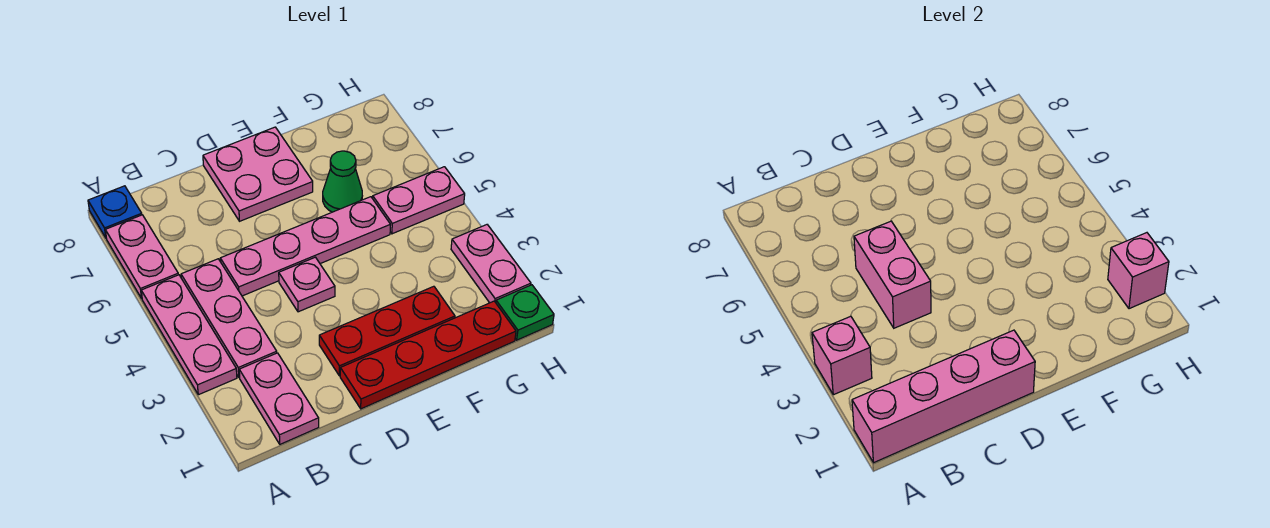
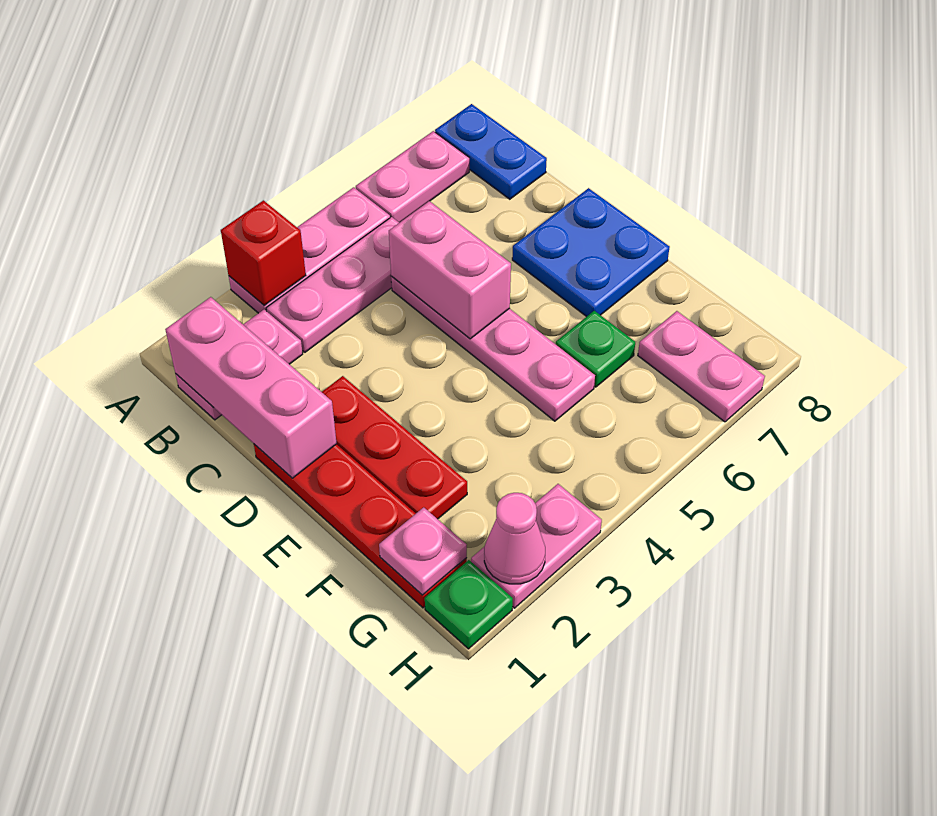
pink 1x4 brick [852,330,1035,463] -> pink 1x3 brick [165,297,337,478]
pink 1x1 brick [812,316,872,395] -> red 1x1 brick [221,200,306,306]
blue 1x1 plate [88,186,142,238] -> blue 1x2 plate [435,104,547,199]
pink 1x2 brick [854,221,931,328] -> pink 1x2 brick turned to [389,201,511,339]
pink 1x1 plate [279,257,335,312] -> pink 1x1 plate moved to [379,507,467,595]
pink 2x2 plate [203,127,313,221] -> blue 2x2 plate [512,188,670,317]
green 1x1 cone [323,151,362,212] -> green 1x1 plate [556,311,635,387]
pink 1x2 plate [373,167,465,234] -> pink 1x2 plate moved to [638,311,765,422]
pink 1x1 brick [1108,233,1169,309] -> pink 1x1 cone [484,493,545,584]

